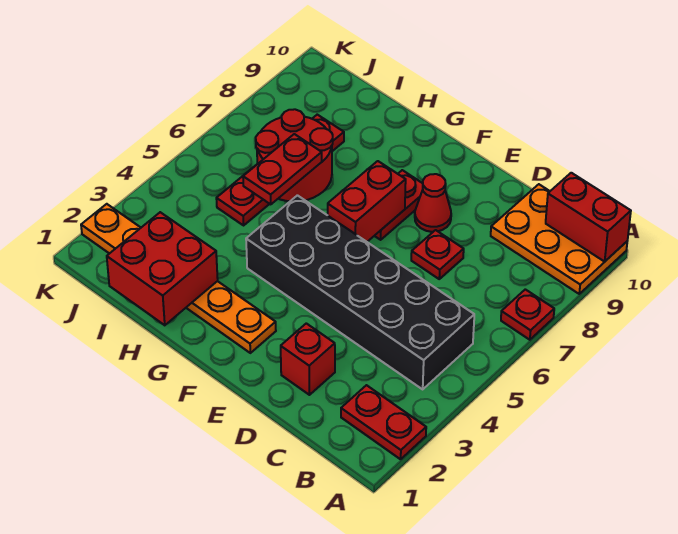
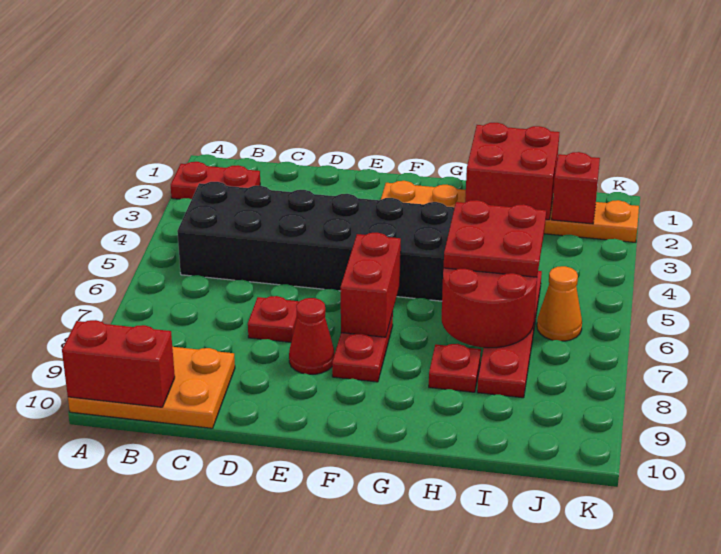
red 1x1 plate [501,289,554,340] -> red 1x1 plate moved to [429,344,481,392]
red 1x1 brick [281,323,335,395] -> red 1x1 brick moved to [552,152,600,224]
red 1x2 plate [243,134,322,204] -> red 2x2 plate [444,200,546,277]
none -> orange 1x1 cone [537,266,582,341]

